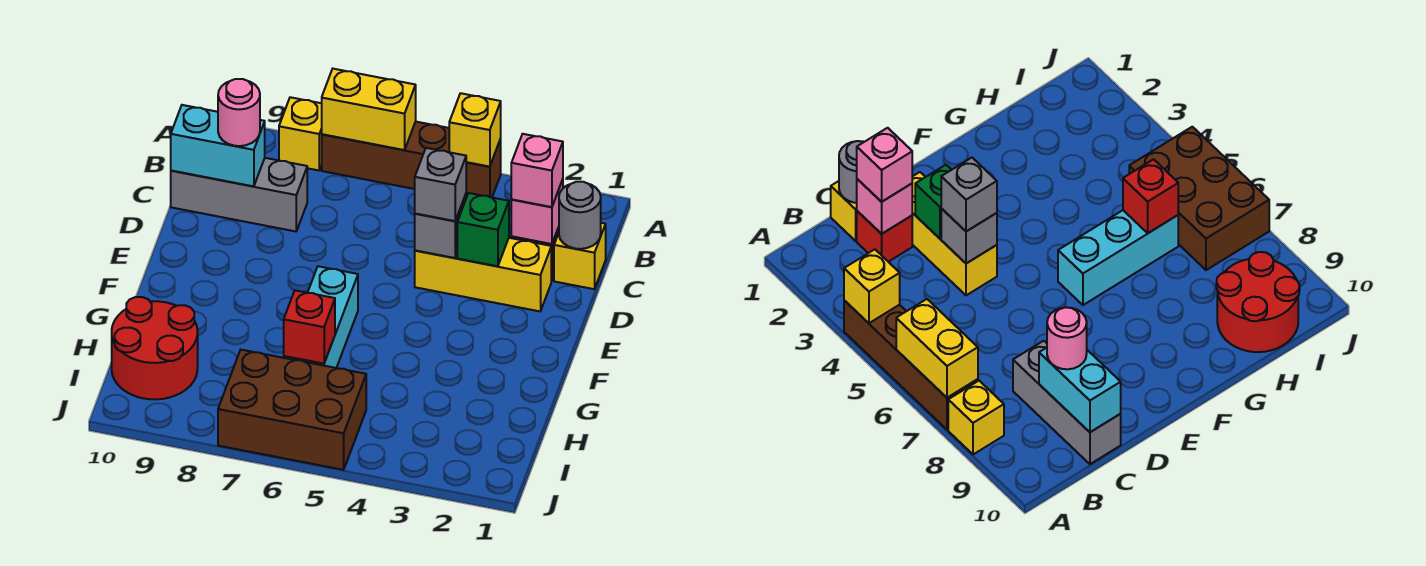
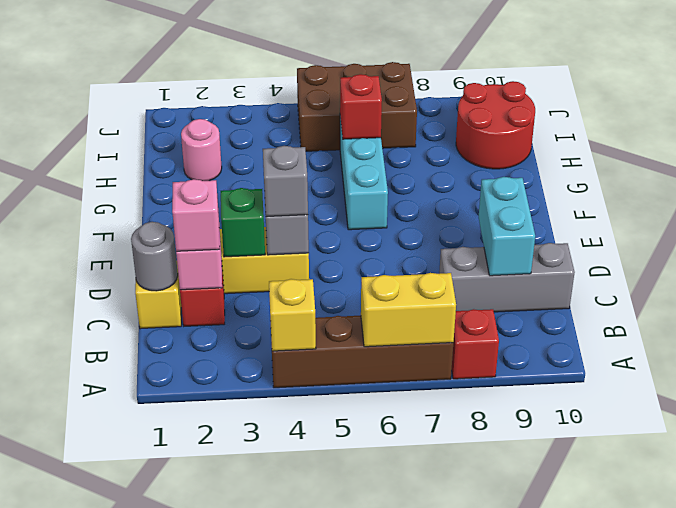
yellow 1x1 brick [279,97,322,170] -> red 1x1 brick [452,309,499,379]
cyan 1x2 brick [171,105,265,186] -> cyan 1x2 brick turned to [479,177,535,276]
pink 1x1 round brick [218,79,260,146] -> pink 1x1 round brick moved to [181,119,222,181]

